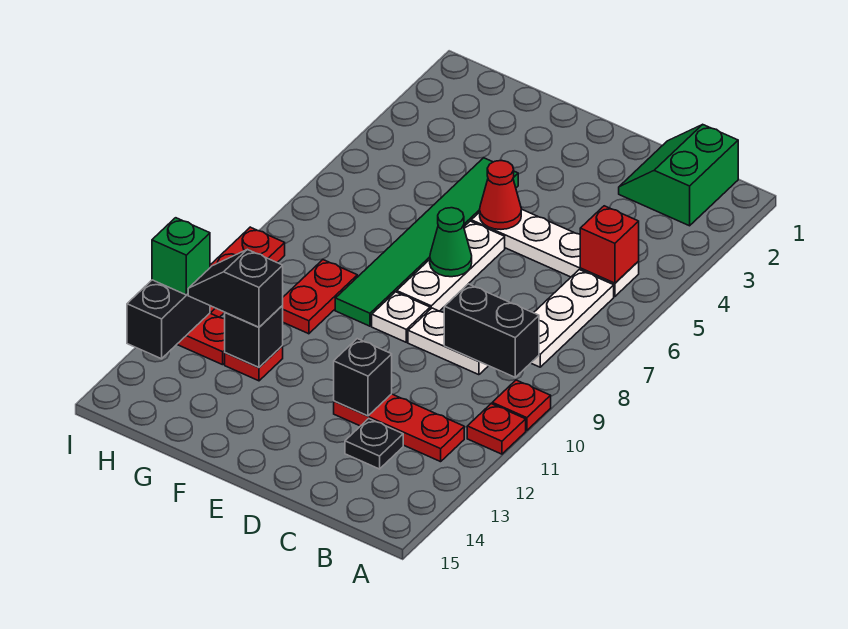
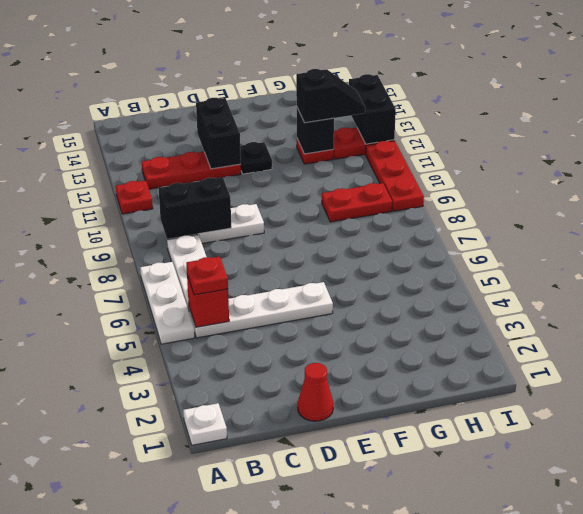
red 1x1 plate [492,380,551,431] -> red 1x1 plate moved to [186,257,228,295]
green 2x2 slope [619,125,738,226] -> none
black 1x1 plate [345,419,403,469] -> black 1x1 plate moved to [240,142,272,174]
black 1x1 brick [334,339,392,416] -> black 1x2 brick [196,98,241,169]
red 1x1 cone [480,160,521,229] -> red 1x1 cone moved to [298,363,333,421]
white 1x3 plate [397,221,505,311] -> white 1x3 plate moved to [140,262,195,344]
green 1x1 cone [430,208,472,277] -> none
white 1x1 plate [372,292,430,342] -> white 1x1 plate moved to [183,403,227,445]
green 1x6 tile [335,158,518,326] -> none
red 1x2 plate [282,260,357,334] -> red 1x2 plate turned to [322,183,392,222]
green 1x1 brick [152,218,210,295] -> none

